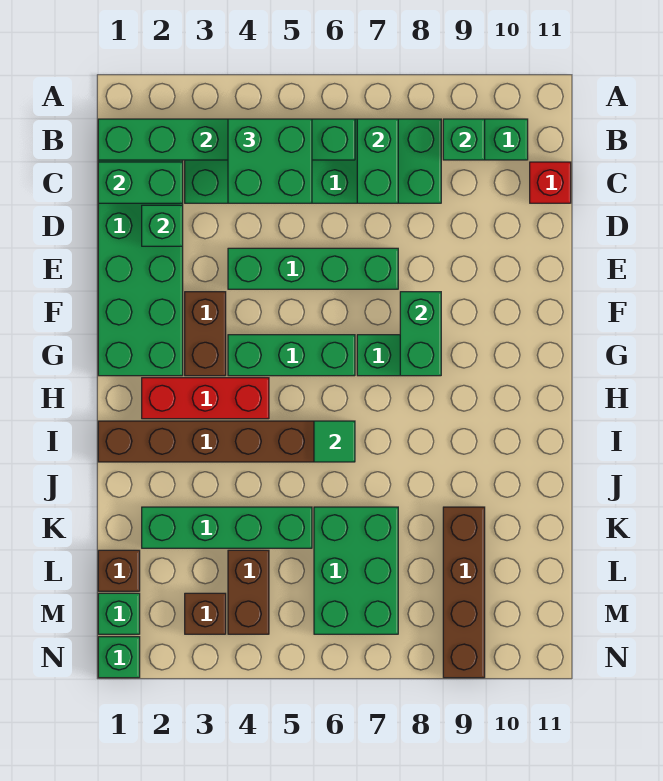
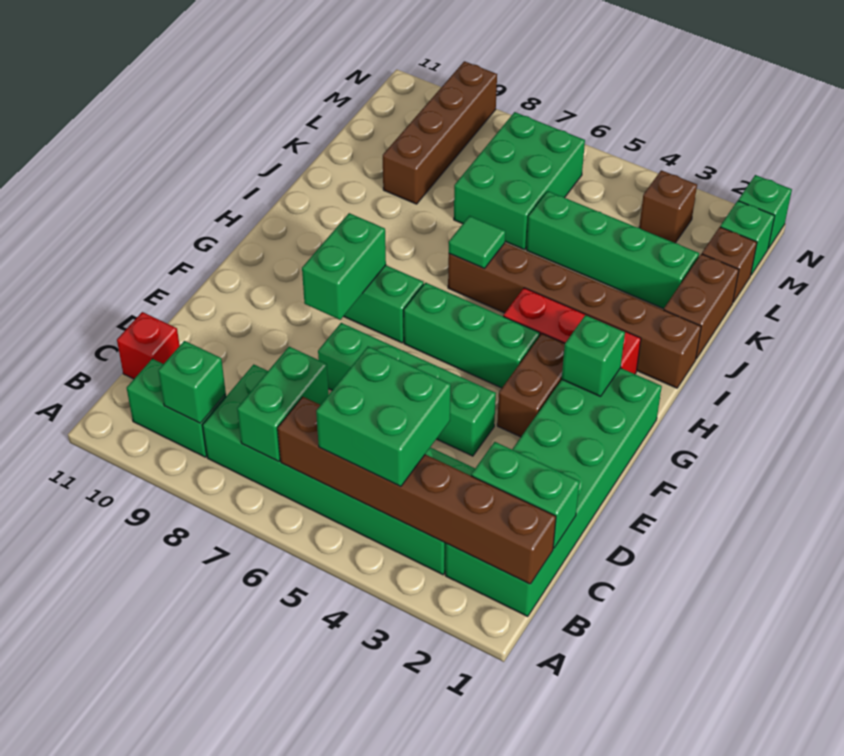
green 1x6 brick [98,119,355,160] -> brown 1x6 brick [278,397,556,584]
green 1x1 brick [142,205,183,246] -> green 1x1 brick moved to [562,315,625,397]
brown 1x2 brick [228,550,269,634] -> brown 1x2 brick moved to [664,254,739,359]

